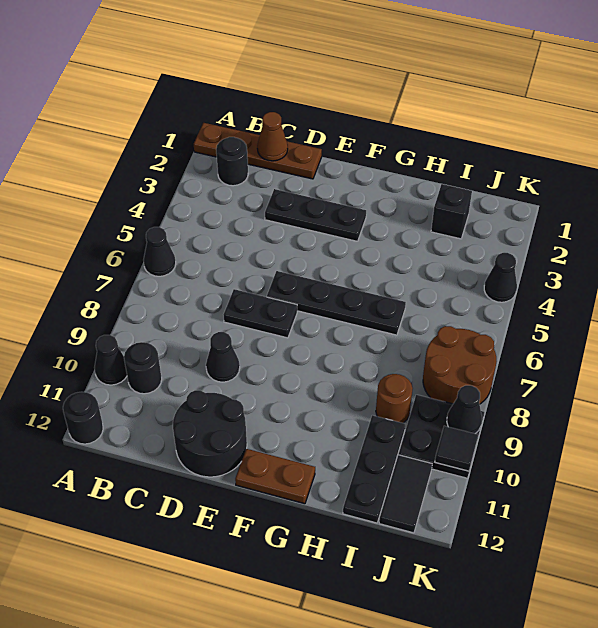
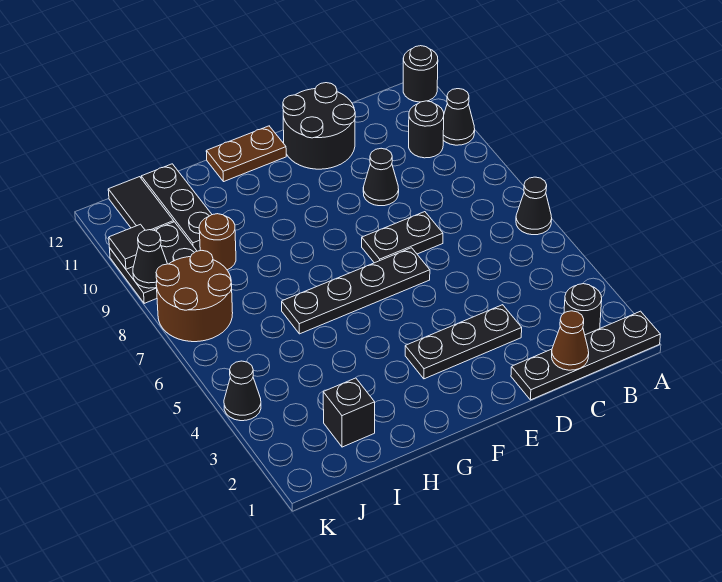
brown 1x4 plate [194,123,322,179] -> black 1x4 plate [511,311,660,400]

